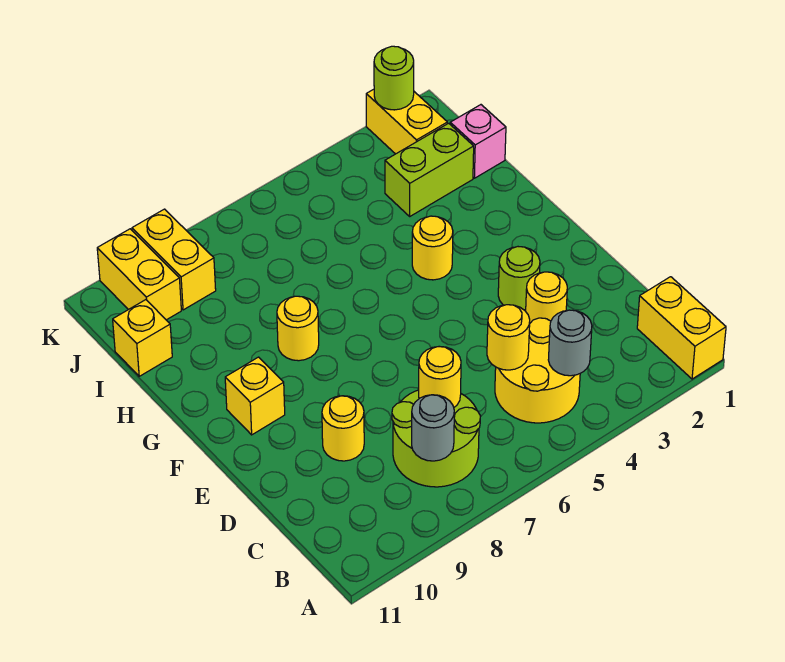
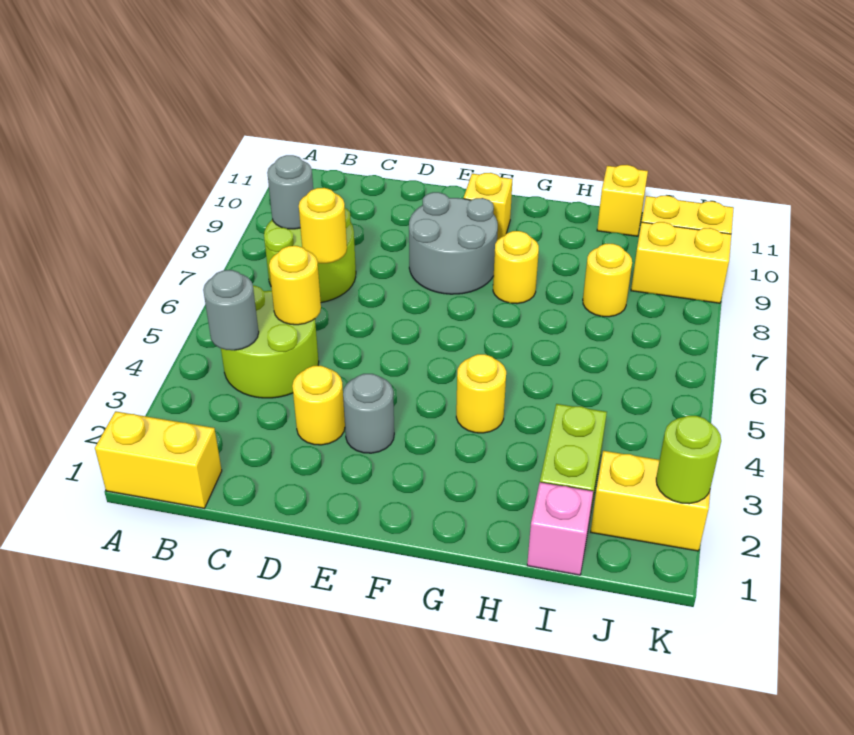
yellow 2x2 round brick [495,318,580,423] -> lime 2x2 round brick [221,285,319,398]
yellow 1x1 round brick [322,396,364,461] -> yellow 1x1 round brick moved to [583,244,632,317]
lime 1x1 round brick [498,247,540,310] -> grey 1x1 round brick [343,374,394,453]
none -> grey 2x2 round brick [409,192,498,294]

